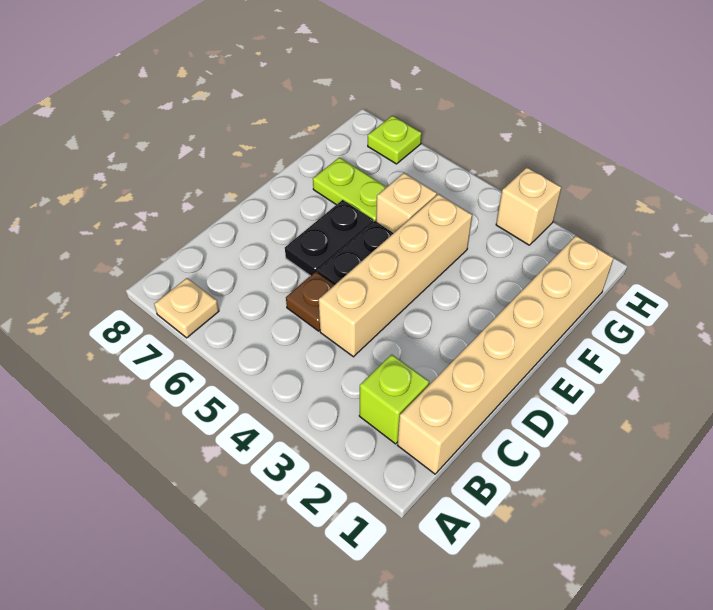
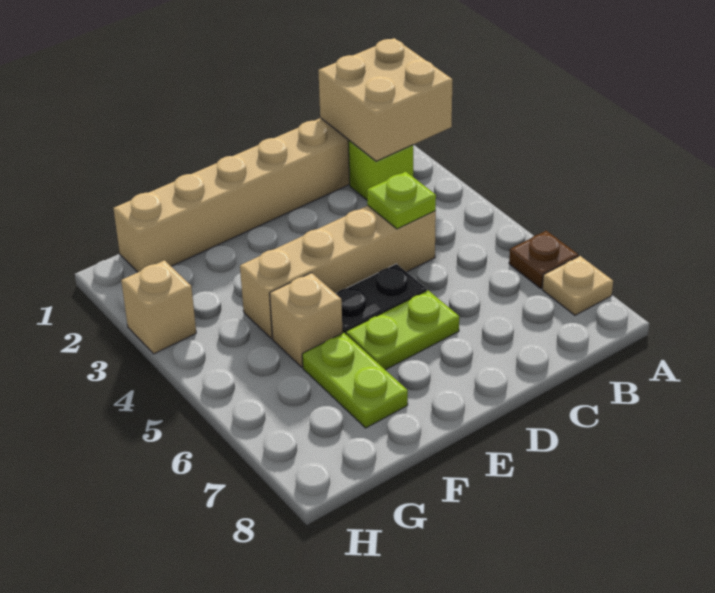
none -> tan 2x2 brick [318,38,453,161]
brown 1x1 plate [286,272,334,331] -> brown 1x1 plate moved to [509,231,578,288]
black 1x2 plate [285,200,373,276] -> lime 1x2 plate [346,290,459,370]
lime 1x1 plate [368,116,422,164] -> lime 1x1 plate moved to [367,172,436,229]

